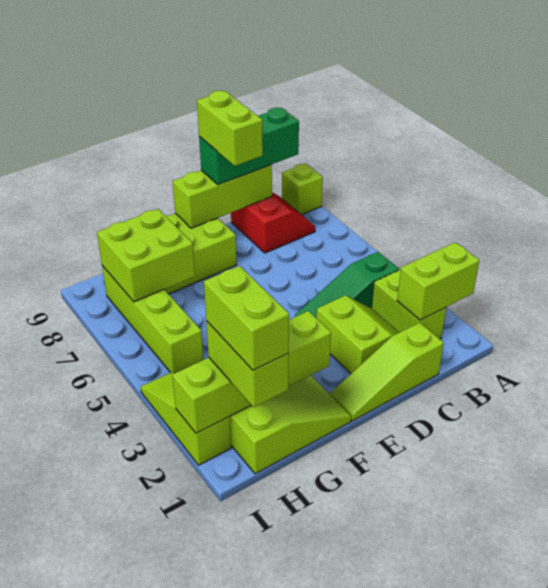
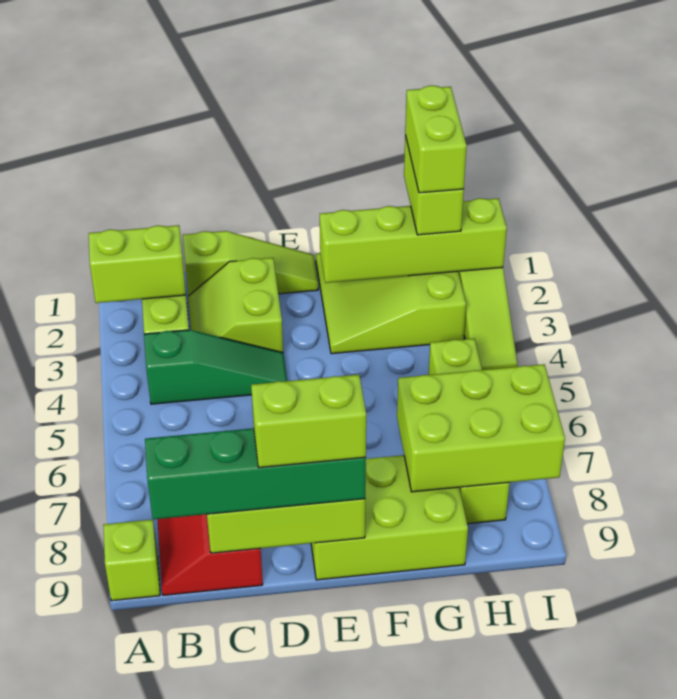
green 1x3 brick [199,108,299,185] -> green 1x4 brick [145,428,366,519]
lime 1x2 brick [197,91,263,166] -> lime 1x2 brick turned to [251,375,366,468]
lime 2x2 brick [97,209,195,302] -> lime 2x3 brick [397,364,565,492]

